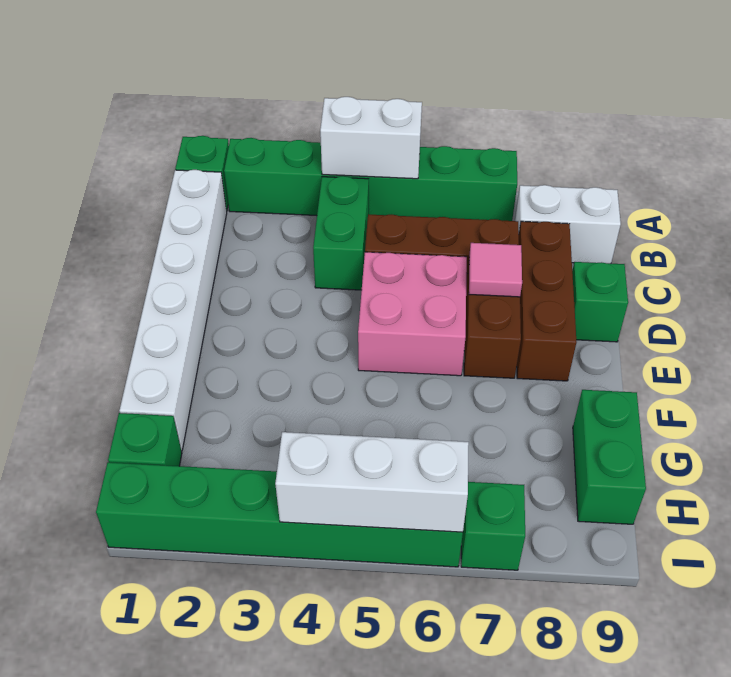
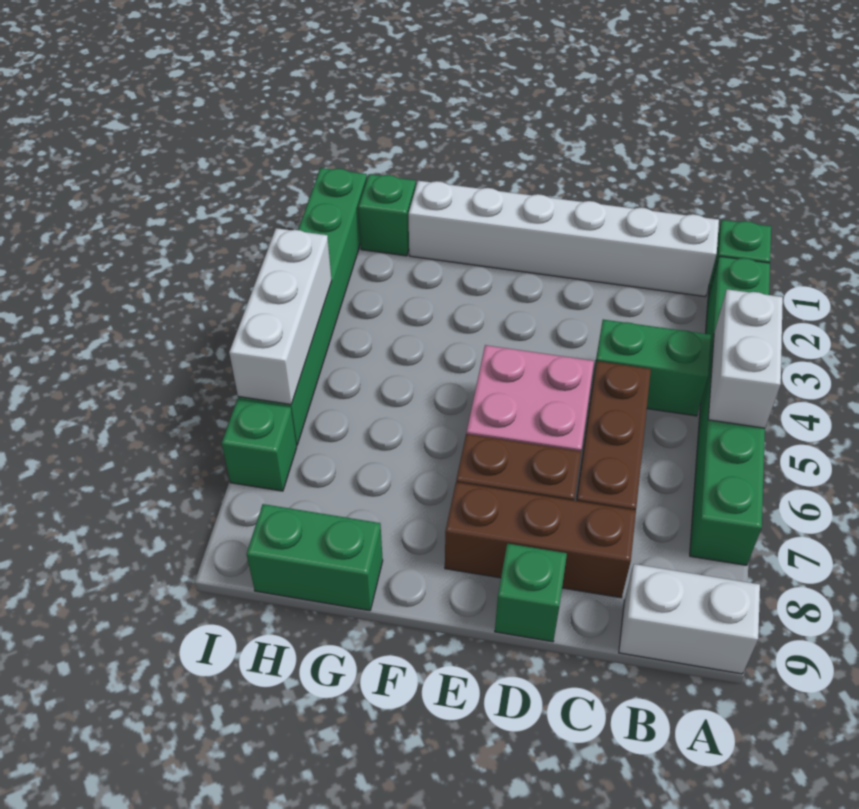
white 1x2 brick [515,185,621,264] -> white 1x2 brick turned to [619,564,760,674]
pink 1x1 tile [469,243,522,297] -> none

